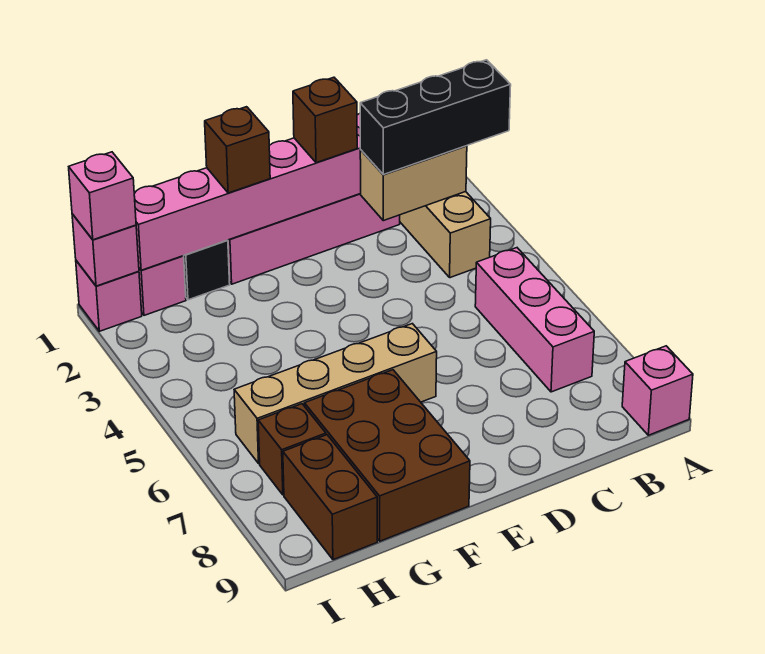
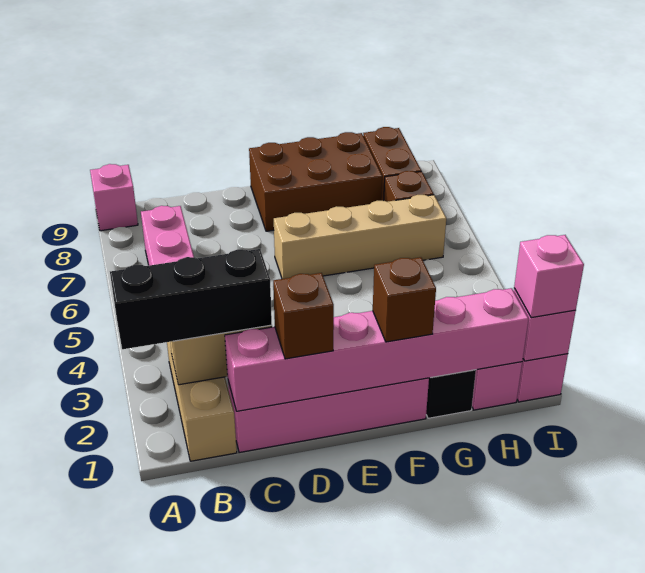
brown 2x3 brick [304,370,470,541] -> brown 2x3 brick turned to [249,132,382,231]

